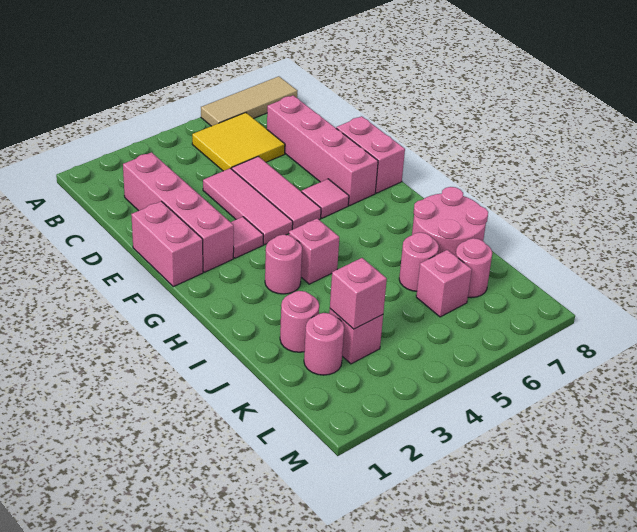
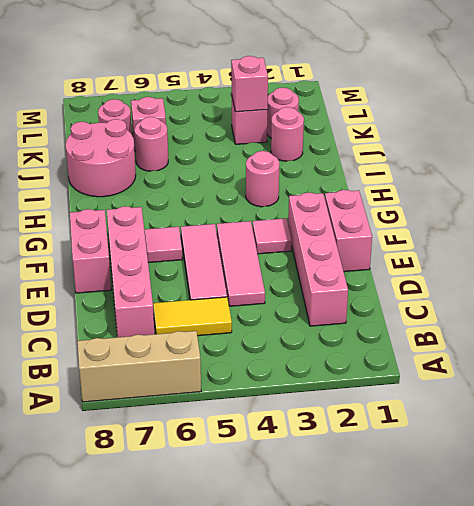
tan 1x3 tile [201,76,297,126] -> tan 1x3 brick [77,331,201,402]
yellow 2x2 tile [192,113,285,171] -> yellow 1x2 tile [153,297,232,336]
pink 1x1 brick [289,218,339,284] -> none

